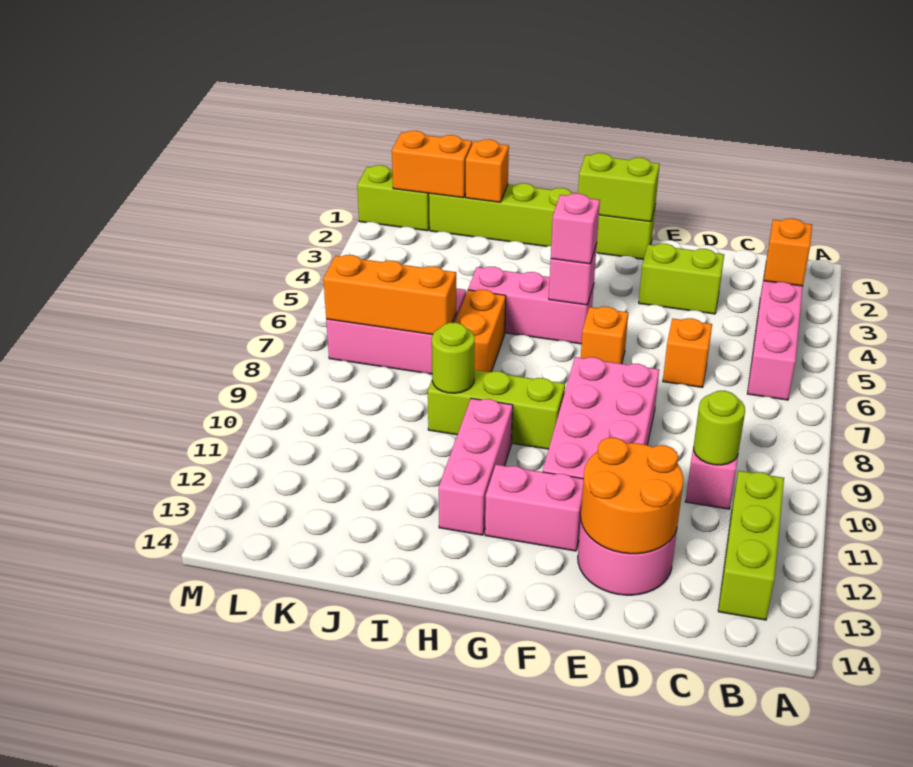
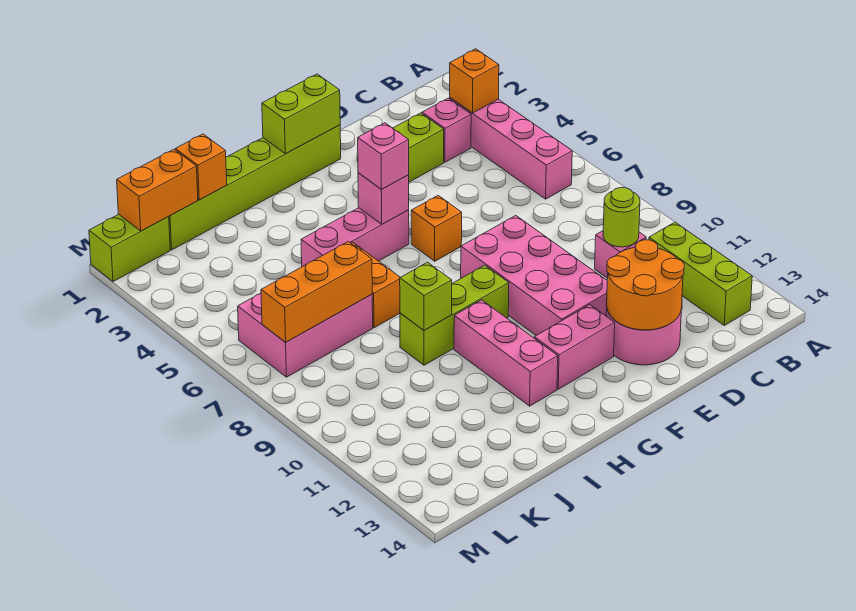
none -> pink 1x1 brick [422,98,471,162]
orange 1x1 brick [663,318,712,388] -> none
lime 1x1 round brick [432,322,475,393] -> lime 1x1 brick [400,262,452,331]

